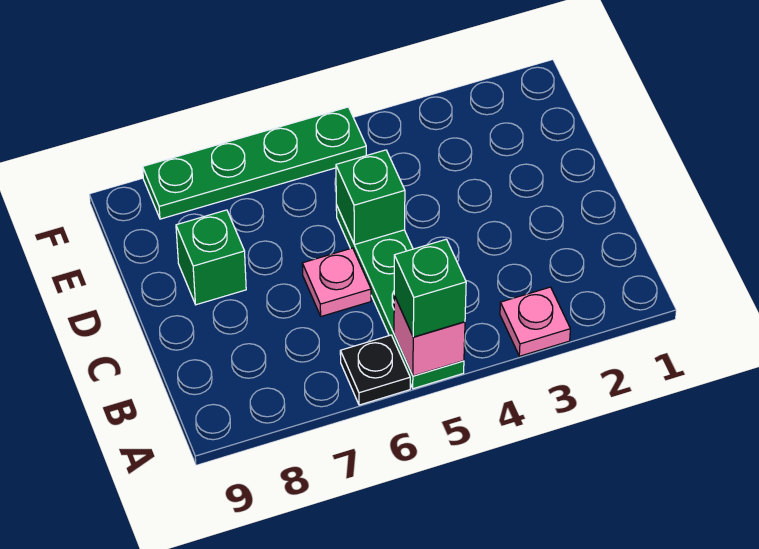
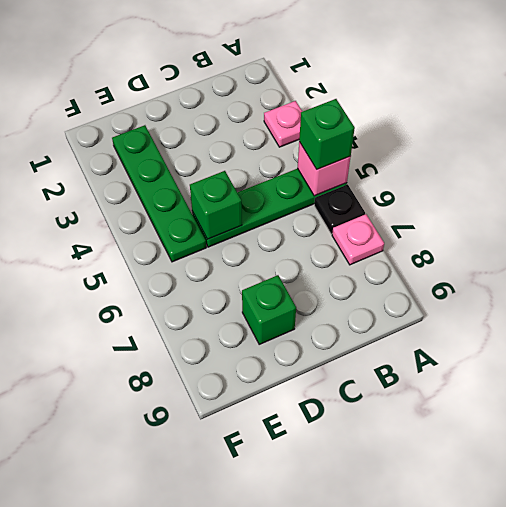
pink 1x1 plate [302,248,371,316] -> pink 1x1 plate moved to [332,214,384,265]
green 1x4 plate [143,107,366,219] -> green 1x4 plate moved to [112,125,206,262]

